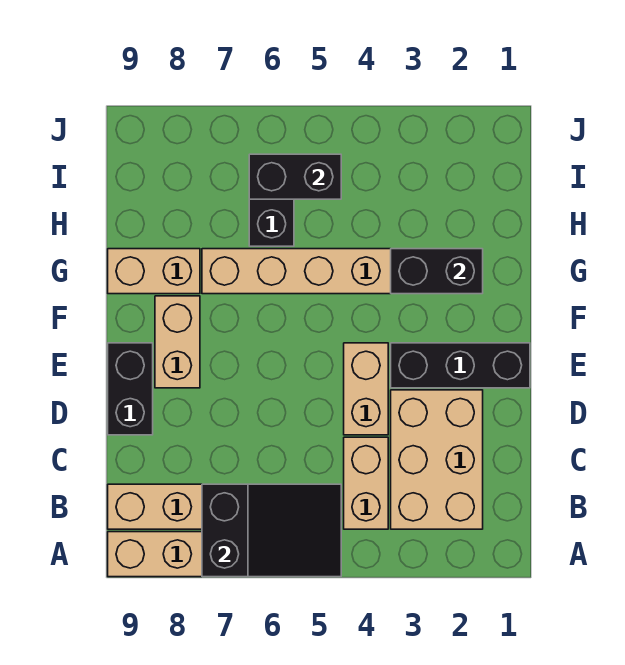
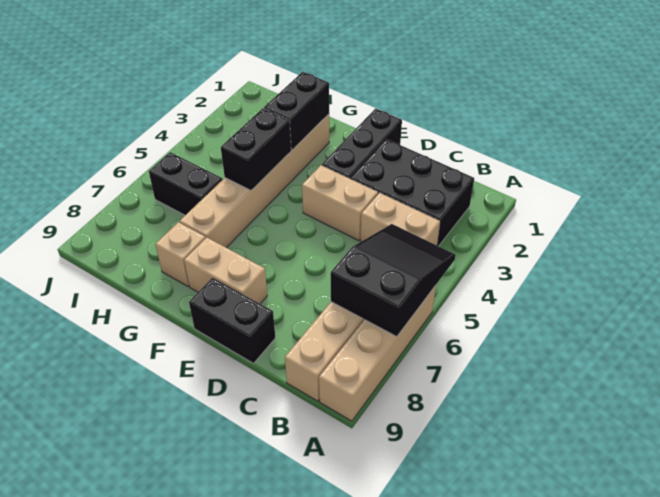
tan 2x3 brick [391,390,483,529] -> black 2x3 brick [351,139,474,246]
tan 1x2 brick [108,249,200,294] -> tan 1x1 brick [155,222,206,286]
black 1x2 brick [249,154,341,199] -> black 1x2 brick moved to [221,108,291,190]

